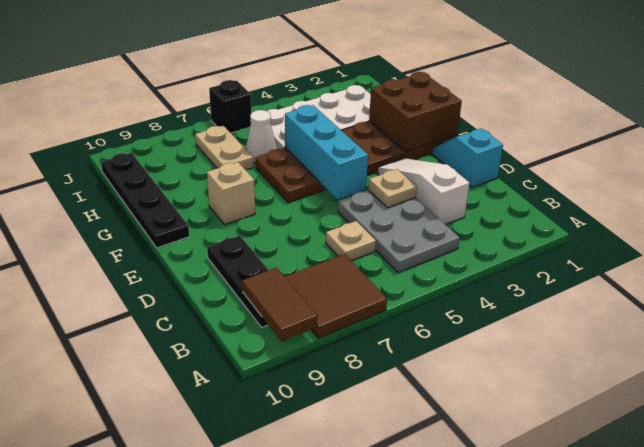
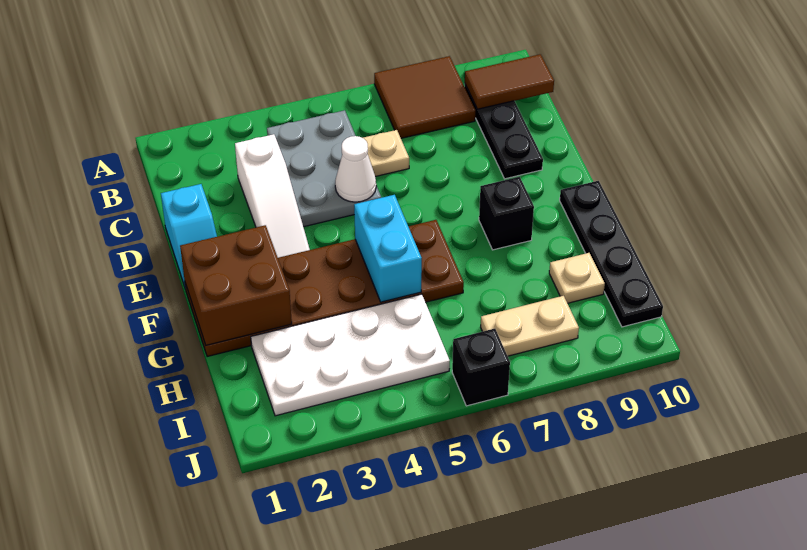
brown 1x2 tile [242,268,317,342] -> brown 1x2 tile turned to [465,54,554,109]
tan 1x1 plate [368,169,417,208] -> tan 1x1 plate moved to [549,253,605,303]
cyan 1x3 brick [285,105,368,199] -> cyan 1x2 brick [354,195,422,302]
tan 1x1 brick [207,162,255,225] -> black 1x1 brick [479,177,534,250]
white 1x1 cone [246,110,277,163] -> white 1x1 cone moved to [335,136,376,202]
tan 1x2 plate [195,126,253,170] -> tan 1x2 plate turned to [481,296,579,356]

